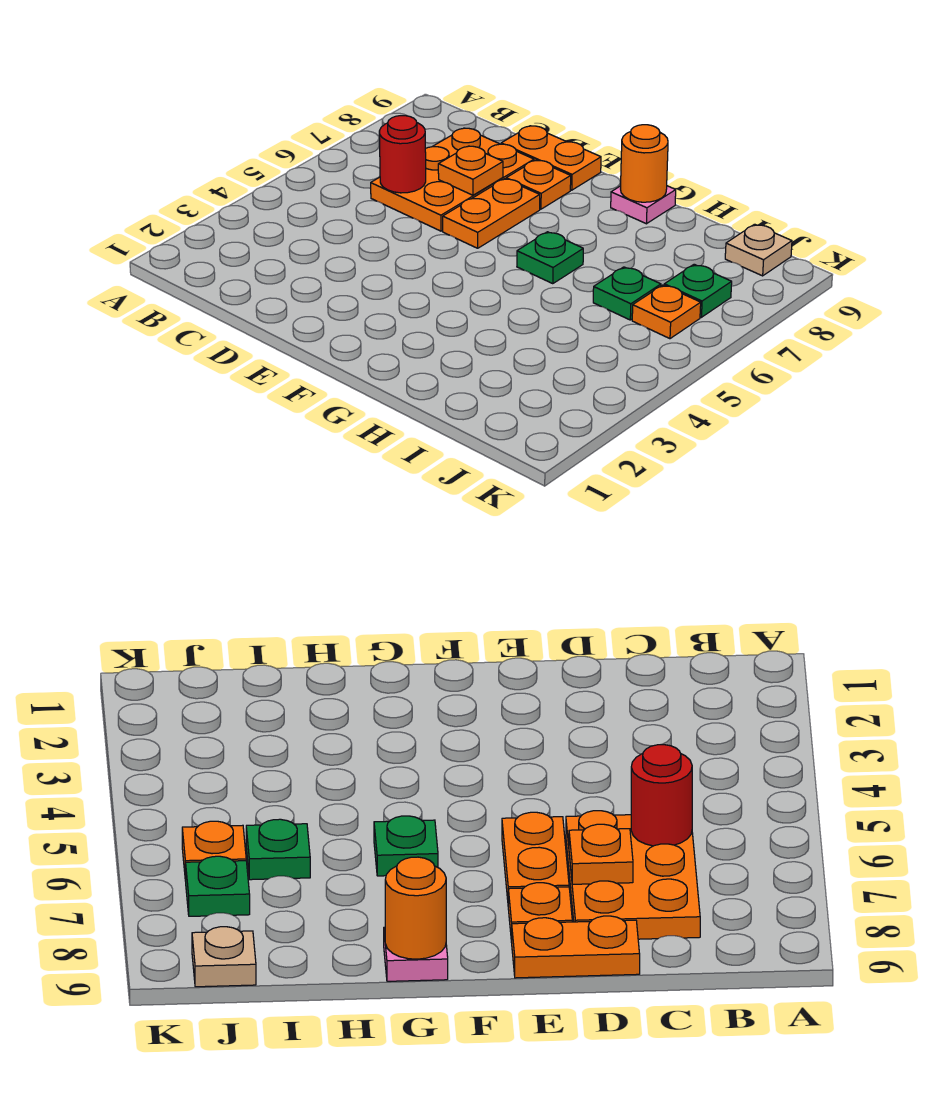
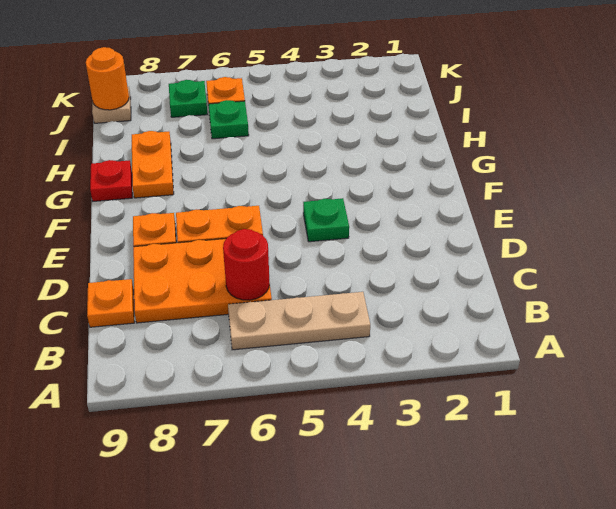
none -> tan 1x3 plate [228,292,370,350]
orange 1x1 plate [438,146,503,195] -> orange 1x1 plate moved to [87,279,134,327]
orange 1x2 plate [501,126,601,190] -> orange 1x2 plate moved to [132,131,174,198]
green 1x1 plate [517,232,583,284] -> green 1x1 plate moved to [303,198,349,242]
pink 1x1 plate [611,186,676,224] -> red 1x1 plate [90,160,132,201]
orange 1x1 round brick [621,125,668,202] -> orange 1x1 round brick moved to [86,47,129,110]

